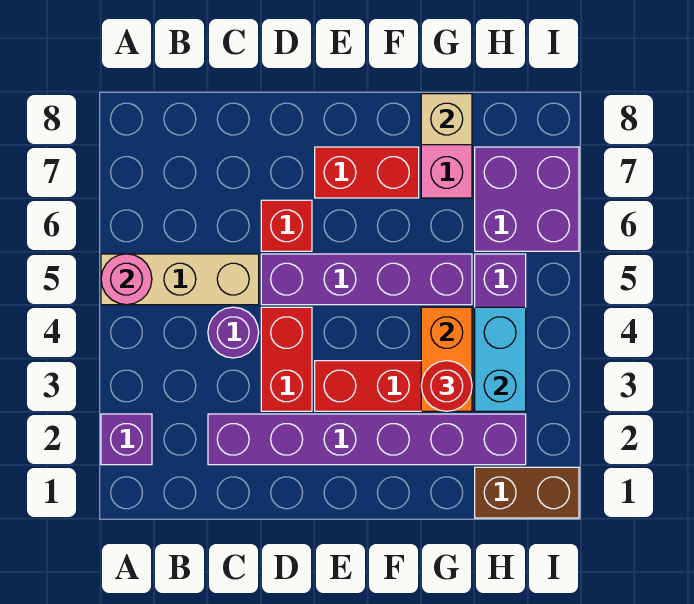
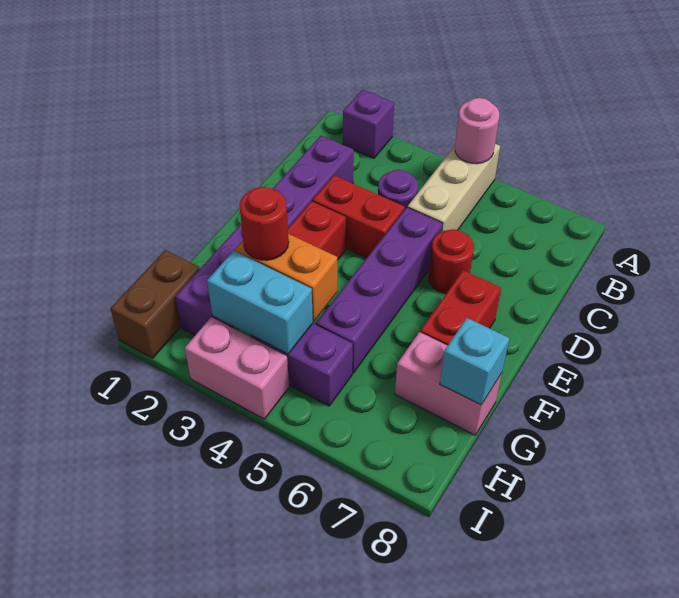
red 1x1 brick [261,200,312,251] -> red 1x1 round brick [429,229,474,294]
tan 1x1 brick [421,94,472,145] -> cyan 1x1 brick [440,318,509,405]
purple 2x2 brick [475,147,579,251] -> none
none -> pink 1x2 brick [185,317,289,419]

